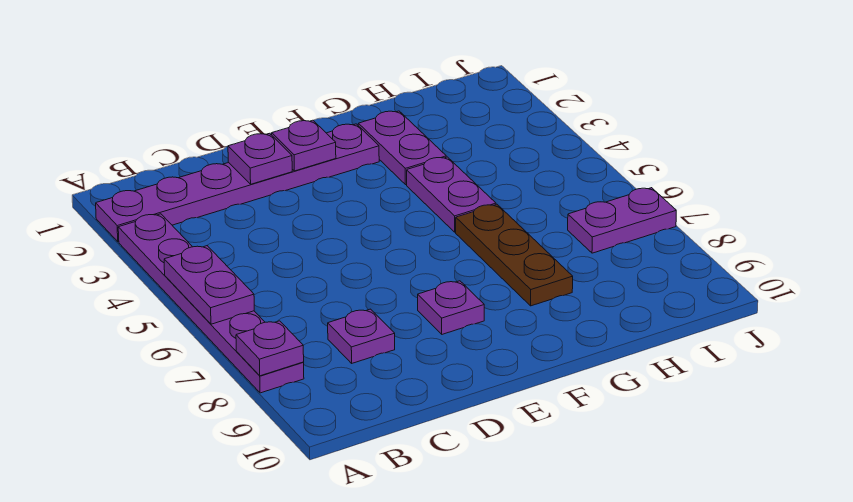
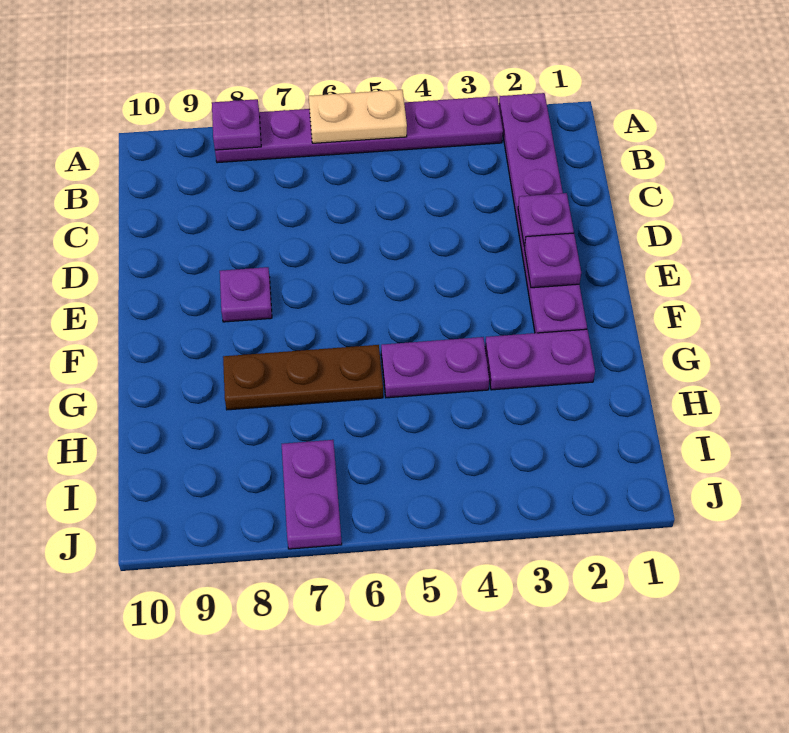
purple 1x2 plate [164,246,254,324] -> tan 1x2 plate [309,90,407,143]
purple 1x1 plate [328,309,395,363] -> none

